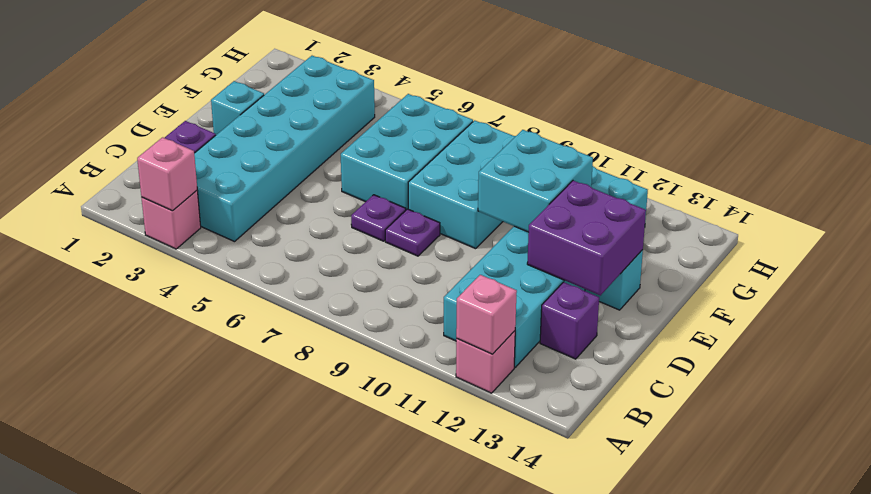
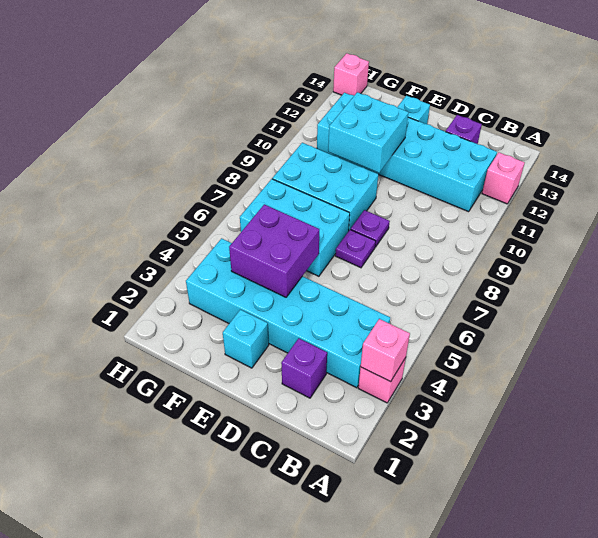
pink 1x1 brick [456,275,517,354] -> pink 1x1 brick moved to [333,53,369,95]
purple 2x2 brick [527,181,646,295] -> purple 2x2 brick moved to [229,204,319,297]

